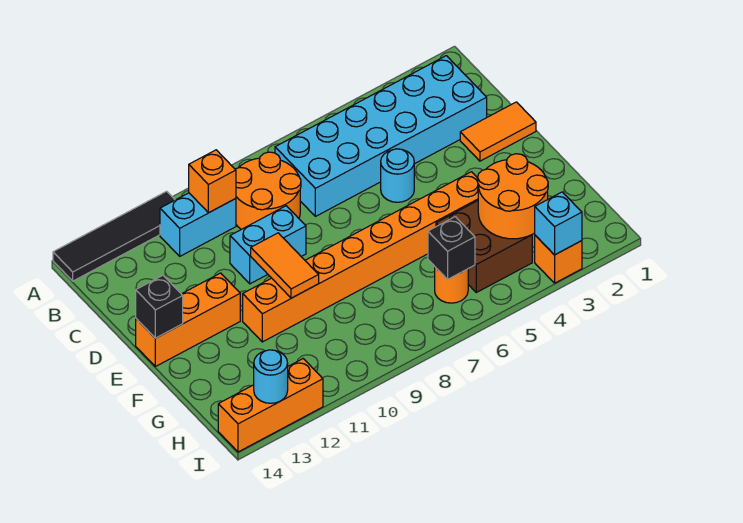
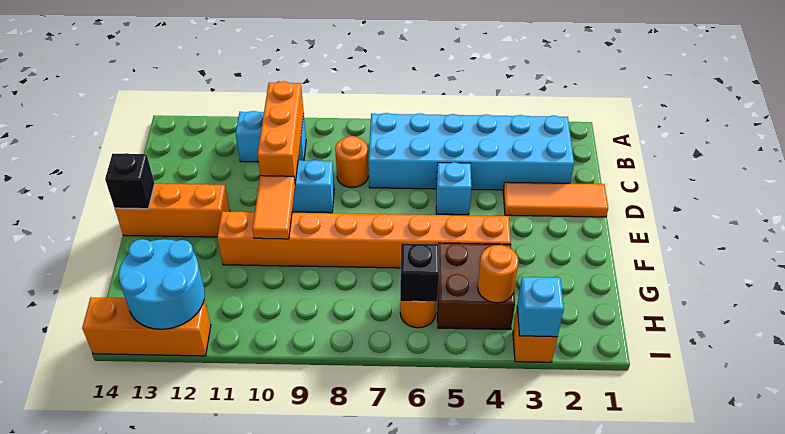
black 1x4 tile [53,191,175,281] -> none
orange 2x2 round brick [235,152,301,229] -> orange 1x1 round brick [335,136,368,187]
orange 1x1 brick [189,150,236,213] -> orange 1x3 brick [258,81,304,183]
orange 1x2 tile [460,102,536,161] -> orange 1x3 tile [503,182,608,217]
cyan 1x1 round brick [381,149,414,202] -> cyan 1x1 brick [436,162,471,215]
orange 2x2 round brick [478,154,548,239] -> orange 1x1 round brick [478,245,519,303]
cyan 1x1 round brick [254,350,288,403] -> cyan 2x2 round brick [119,239,205,329]

